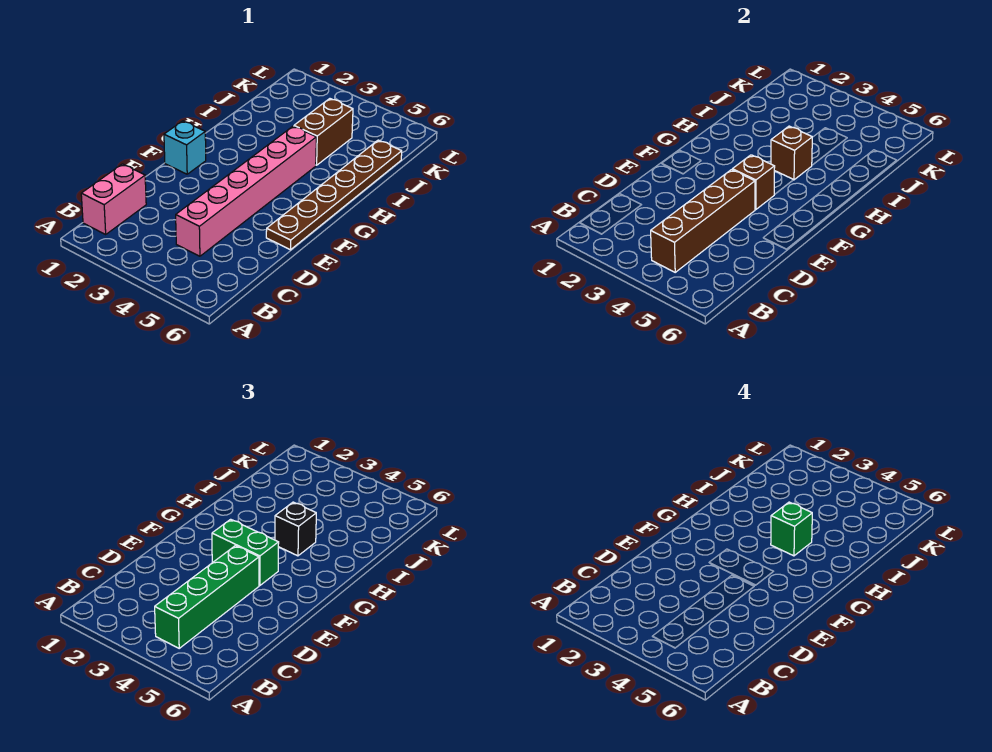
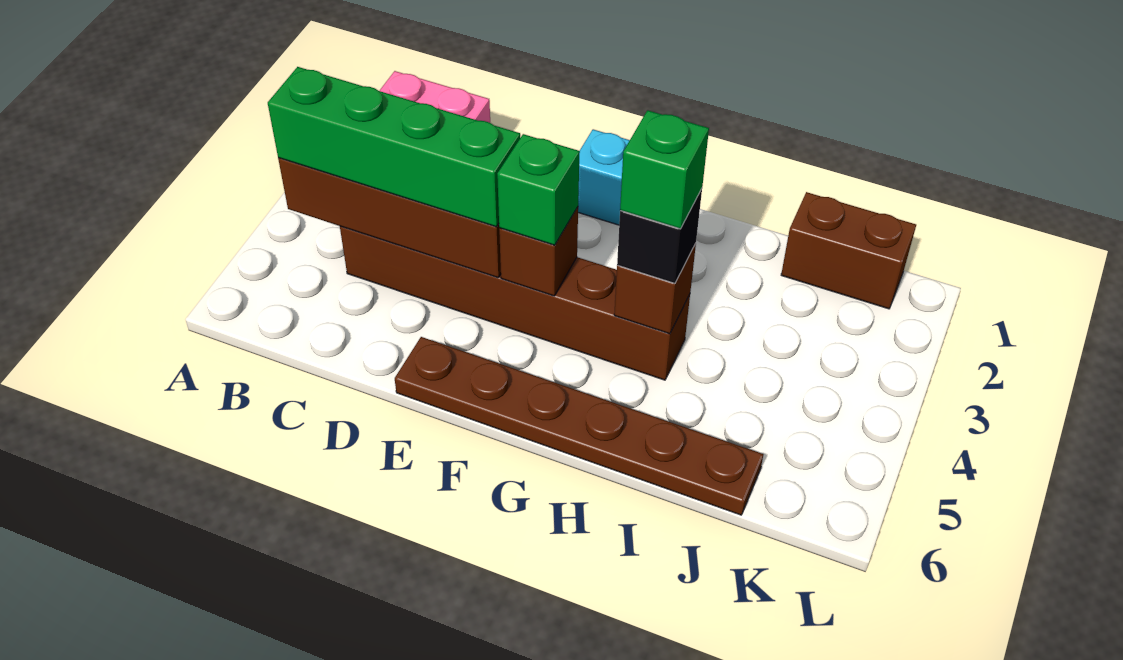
pink 1x6 brick [176,126,316,256] -> brown 1x6 brick [340,226,690,380]
green 1x2 brick [212,519,279,586] -> green 1x1 brick [497,134,580,245]
brown 1x2 brick [294,99,353,165] -> brown 1x2 brick moved to [781,192,916,309]

